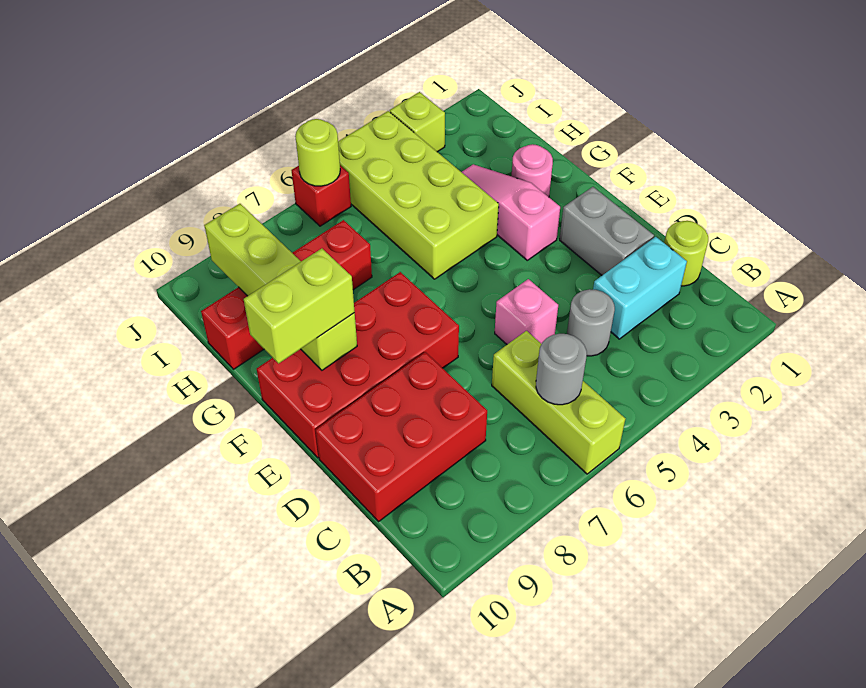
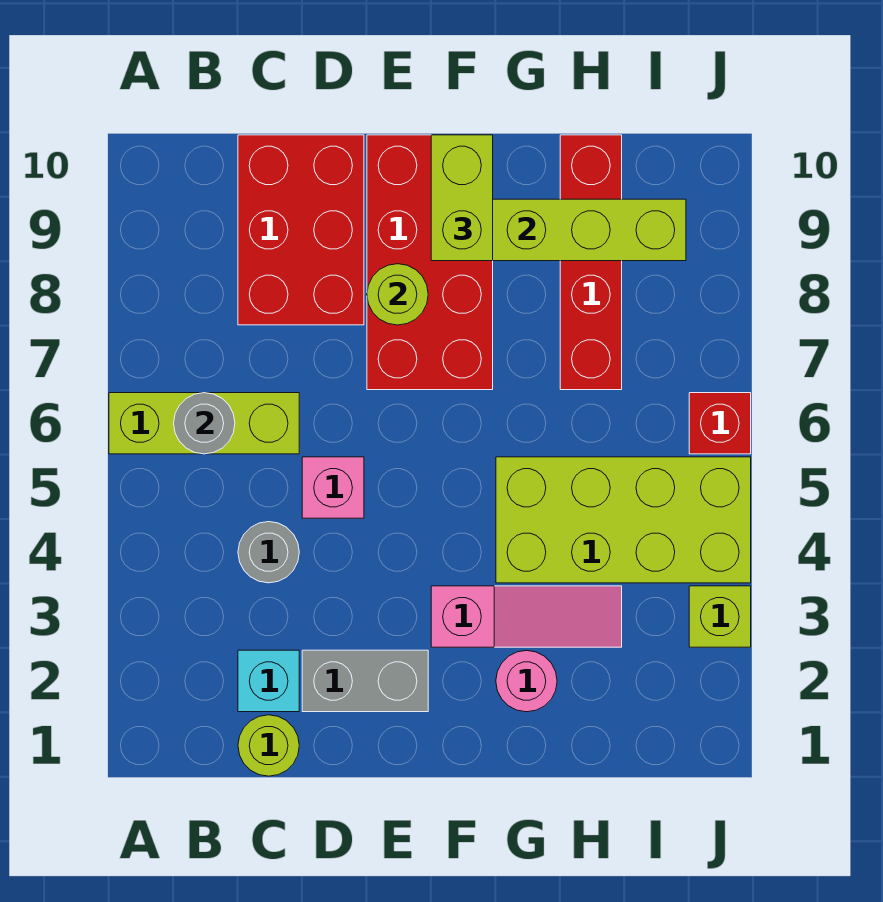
cyan 1x2 brick [593,237,687,339] -> cyan 1x1 brick [238,650,299,712]
lime 1x1 round brick [295,119,340,186] -> lime 1x1 round brick moved to [367,264,428,325]

